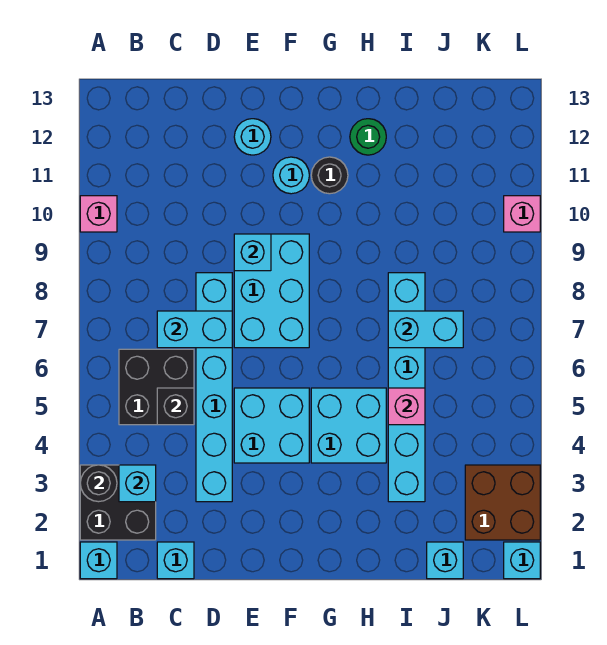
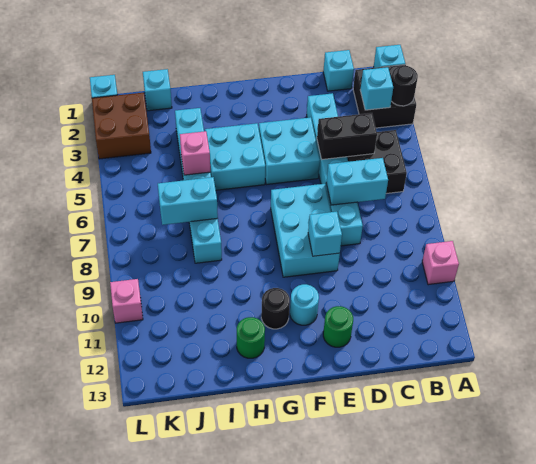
black 1x1 brick [157,388,194,425] -> black 1x2 brick [317,113,377,160]
cyan 1x1 round brick [234,119,271,155] -> green 1x1 round brick [323,306,353,347]

